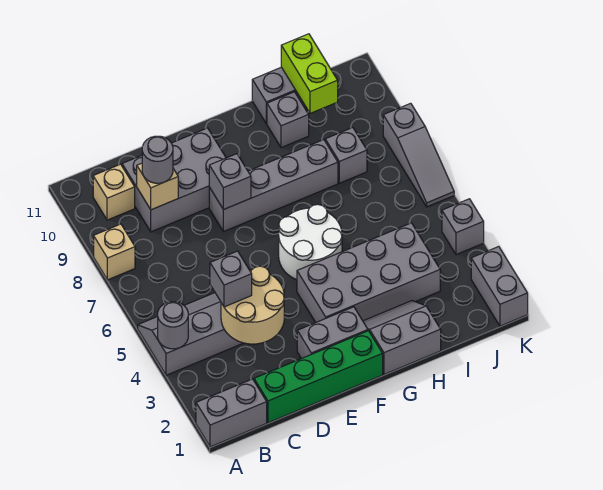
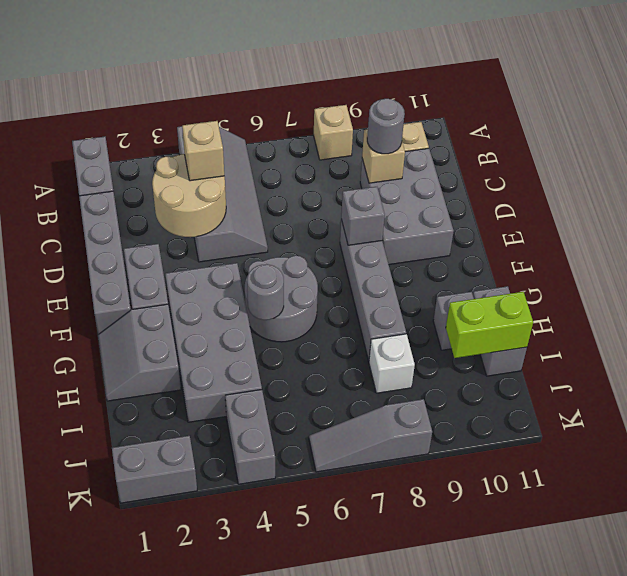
grey 1x1 round brick [158,302,188,349] -> grey 1x1 round brick moved to [247,264,284,320]
green 1x4 brick [254,331,383,423] -> grey 1x4 brick [79,191,131,334]
grey 1x1 brick [210,251,252,307] -> tan 1x1 brick [182,121,224,181]
white 2x2 round brick [279,205,342,280] -> grey 2x2 round brick [245,256,318,342]
grey 2x2 slope [363,301,441,374] -> grey 2x2 slope turned to [98,304,181,401]
grey 1x1 brick [325,128,367,183] -> white 1x1 brick [369,334,415,393]
grey 1x1 brick [442,199,484,255] -> grey 1x2 brick [225,390,275,484]

